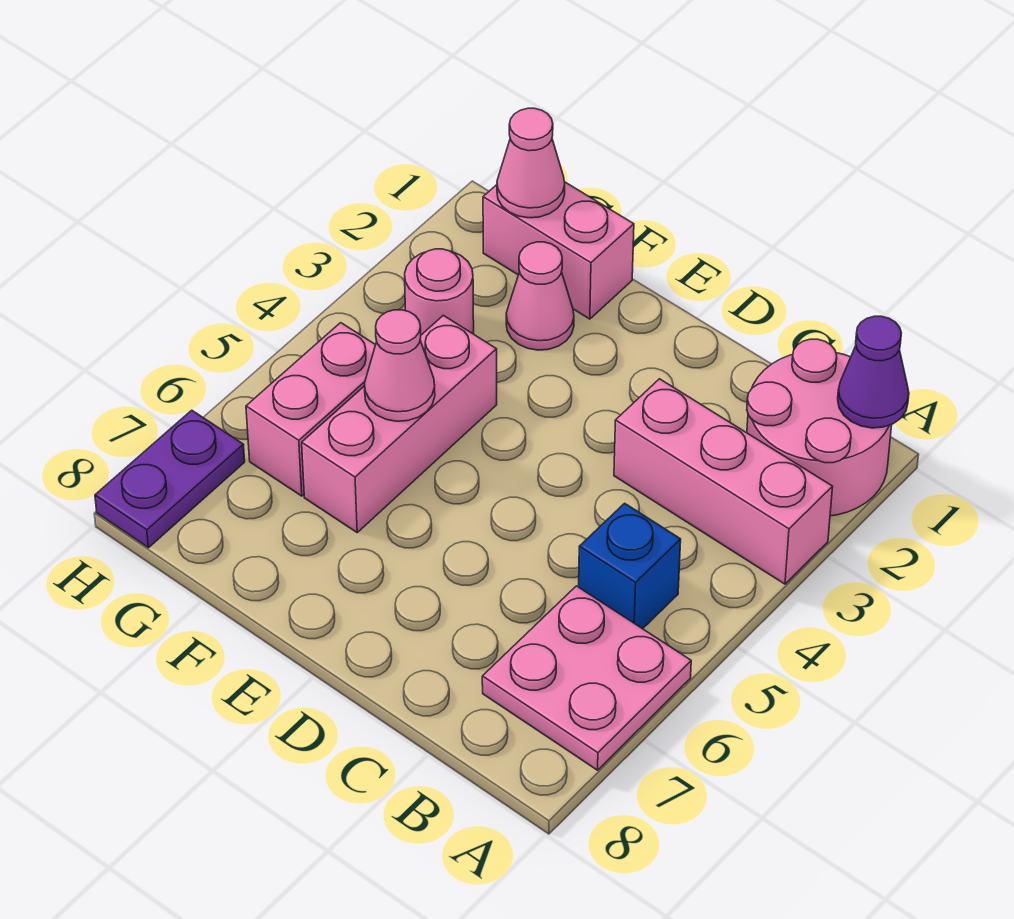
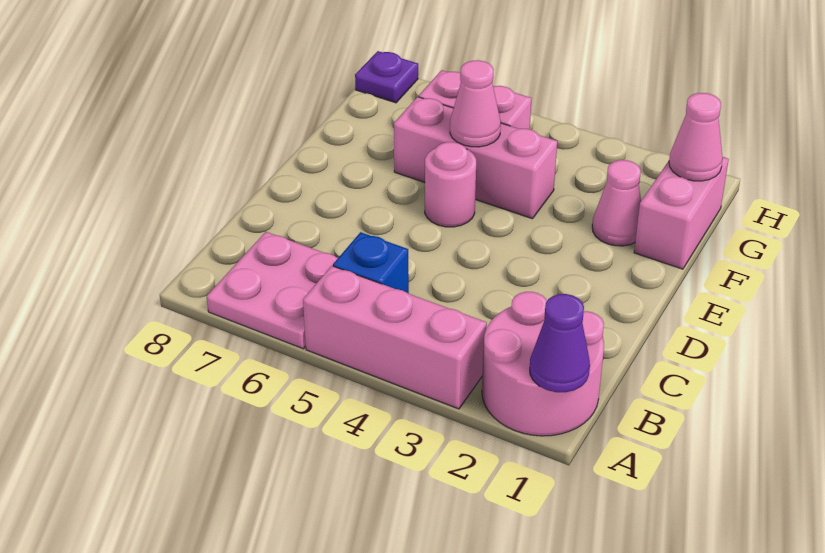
pink 1x3 brick [614,379,833,584] -> pink 1x3 brick turned to [303,266,487,409]
pink 1x1 round brick [405,249,474,335] -> pink 1x1 round brick moved to [425,142,476,227]
purple 1x2 plate [95,410,245,548] -> purple 1x1 plate [355,51,418,103]

